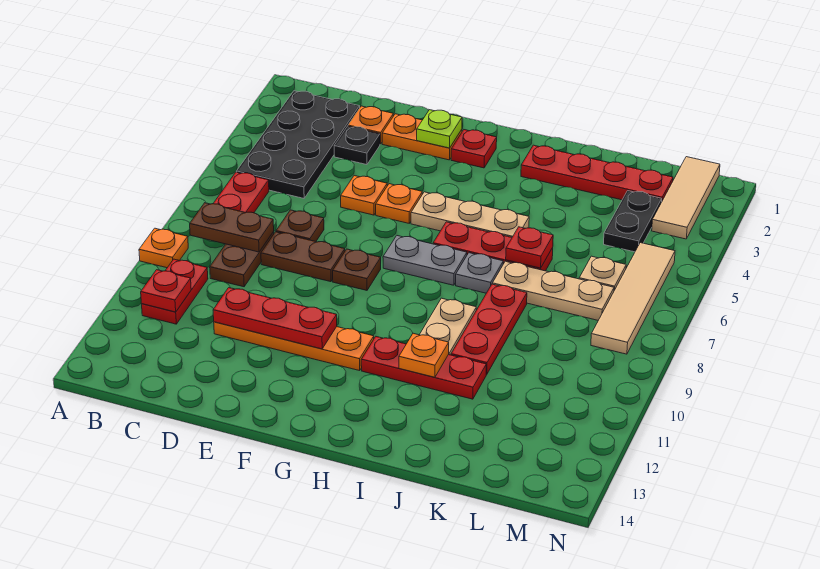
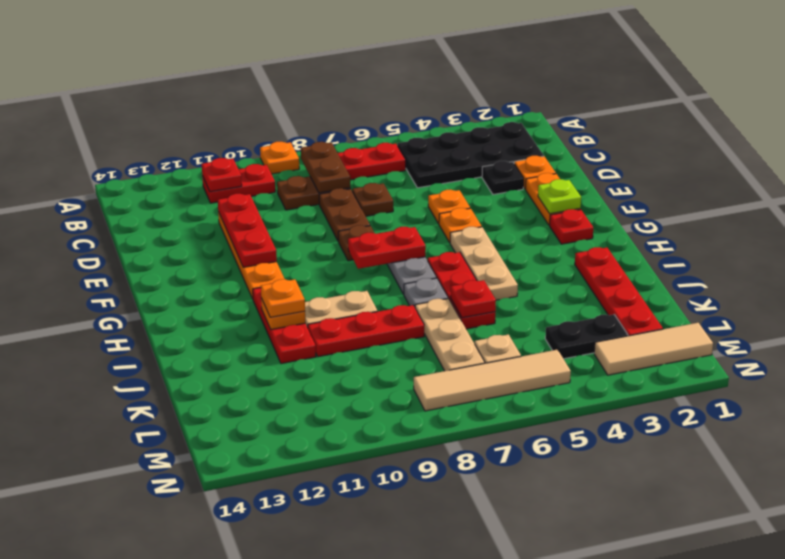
none -> red 1x2 plate [348,227,426,269]
none -> orange 1x1 plate [261,279,305,317]

